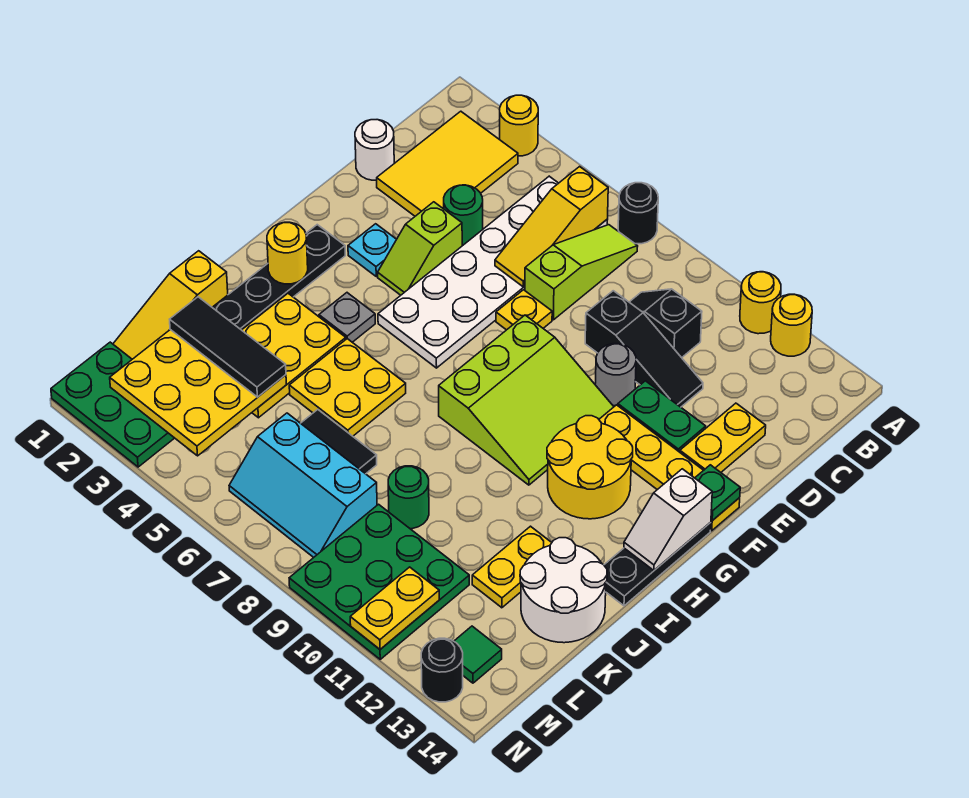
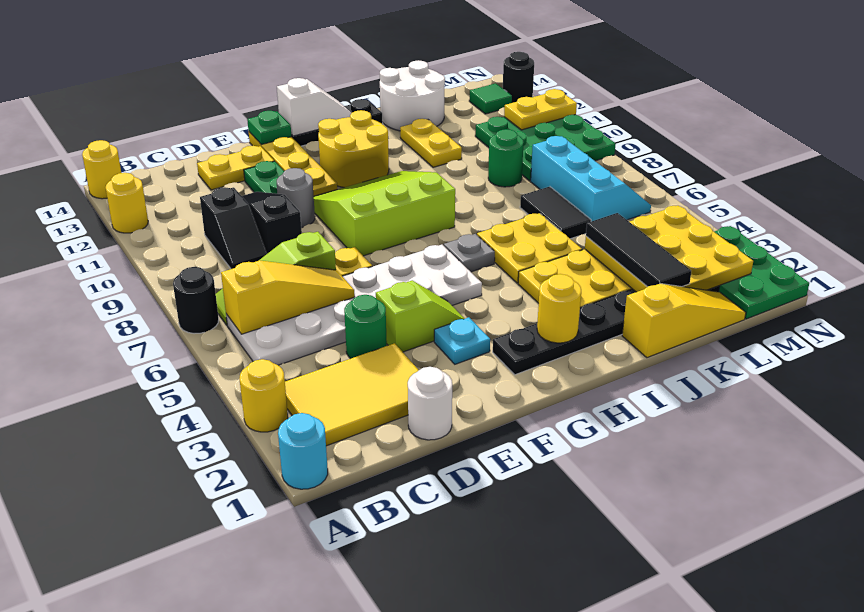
none -> cyan 1x1 round brick [278,413,328,489]
yellow 1x1 round brick [740,272,781,334] -> yellow 1x1 round brick moved to [82,140,121,199]
grey 1x1 plate [319,293,375,342] -> grey 1x1 plate moved to [444,234,495,272]
yellow 1x2 plate [472,526,552,608] -> yellow 1x2 plate turned to [400,119,462,167]

